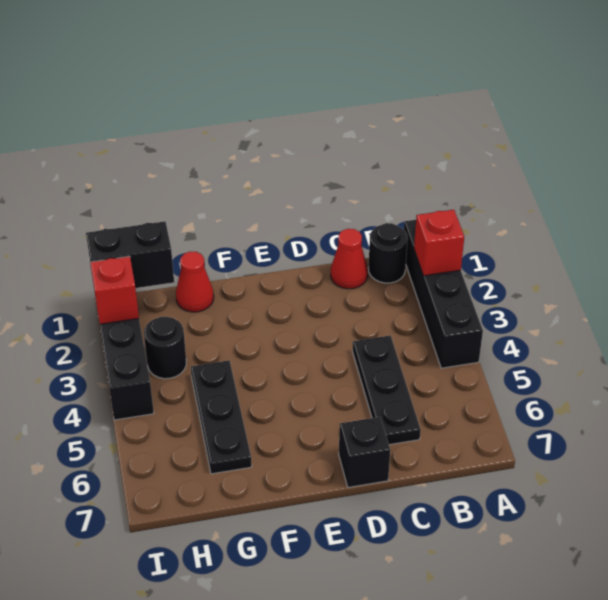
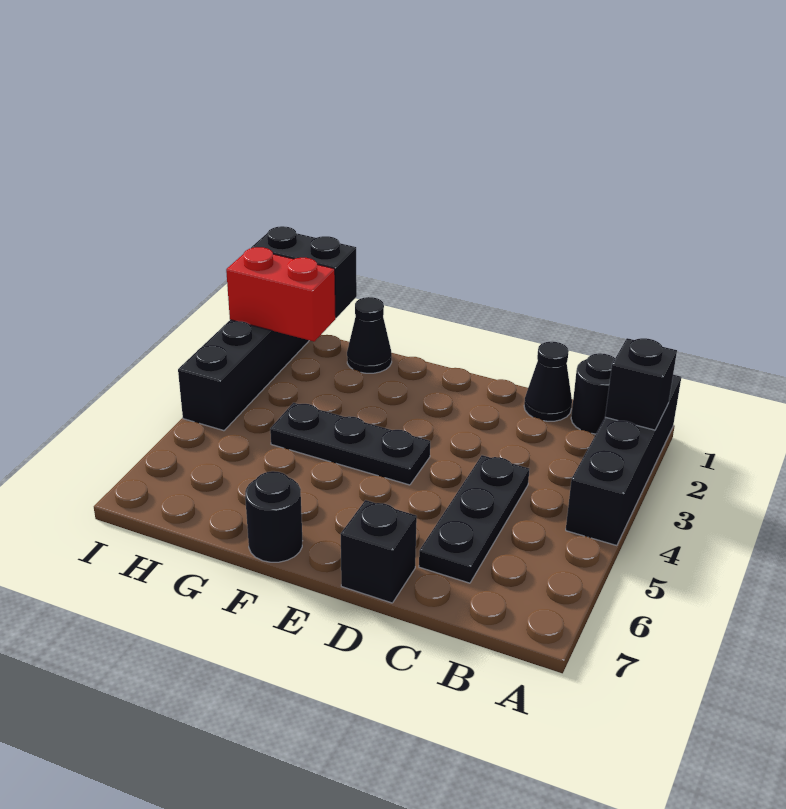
red 1x1 brick [414,210,464,276] -> black 1x1 brick [605,338,677,430]
red 1x1 cone [331,229,368,289] -> black 1x1 cone [524,342,572,421]
red 1x1 cone [176,252,214,312] -> black 1x1 cone [347,297,392,373]
black 1x3 plate [191,360,252,474] -> black 1x3 plate turned to [270,403,430,485]
black 1x1 round brick [144,317,186,379] -> black 1x1 round brick moved to [245,471,302,562]
red 1x1 brick [90,256,139,324] -> red 1x2 brick [226,247,336,342]

